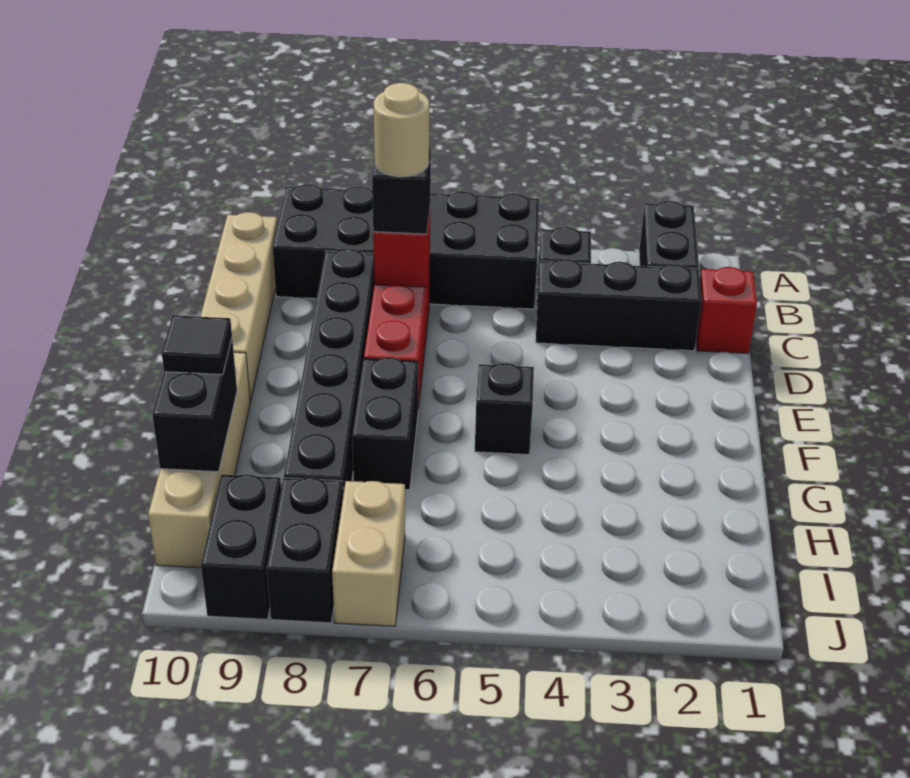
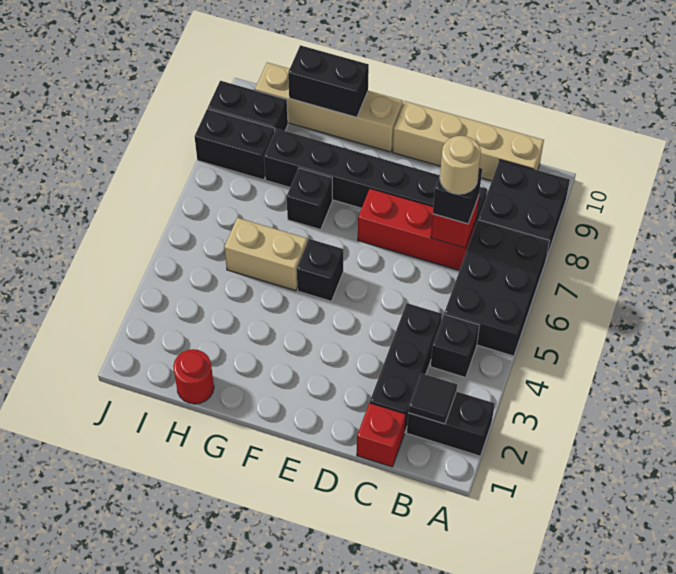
black 1x2 brick [352,357,418,490] -> black 1x1 brick [287,168,332,230]
black 1x1 tile [162,315,232,375] -> black 1x1 tile moved to [408,373,457,424]
none -> red 1x1 round brick [173,349,214,404]
tan 1x2 brick [332,481,405,626] -> tan 1x2 brick moved to [224,218,307,291]

